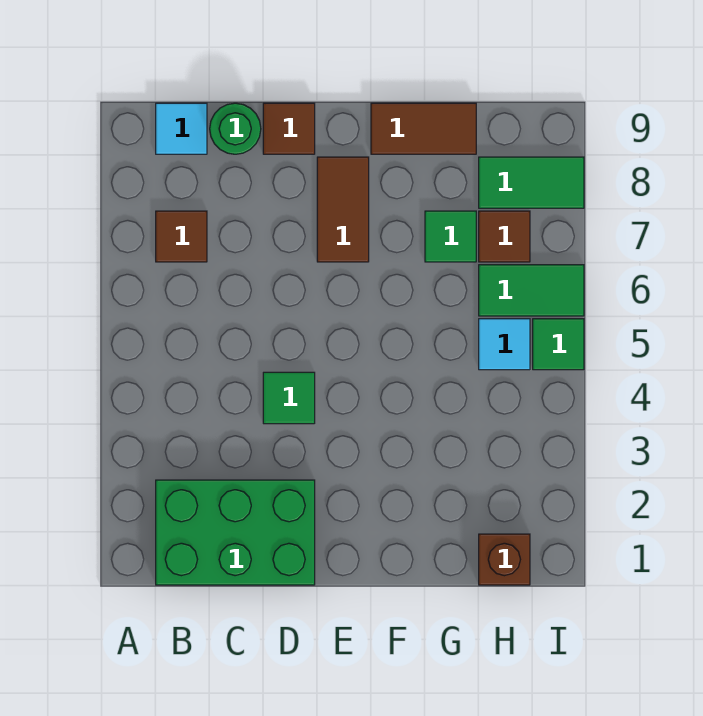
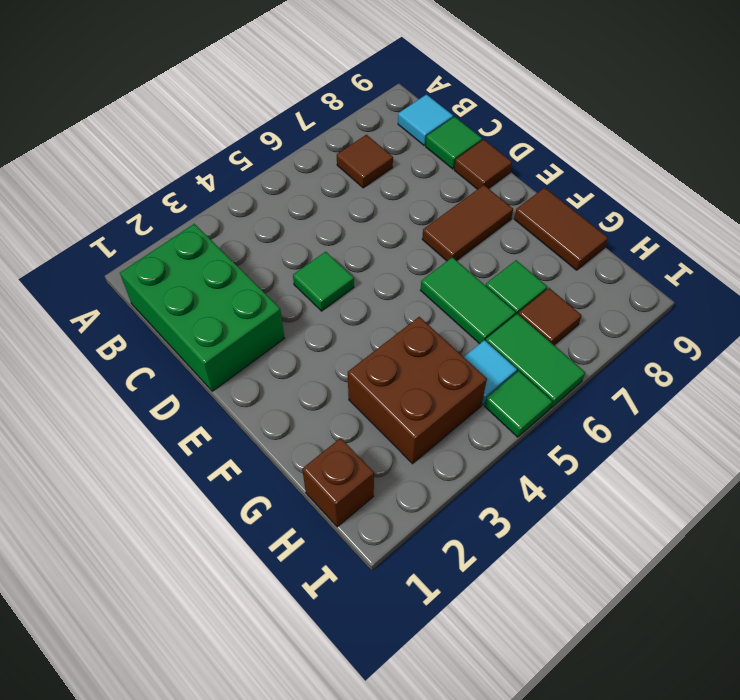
green 1x1 round brick [210,103,261,154] -> green 1x1 tile [426,117,482,169]
none -> brown 2x2 brick [348,317,487,464]
green 1x2 tile [479,157,584,208] -> green 1x2 tile moved to [420,257,516,344]

